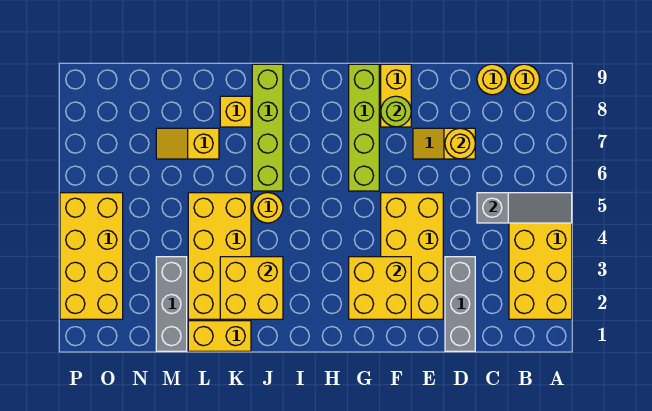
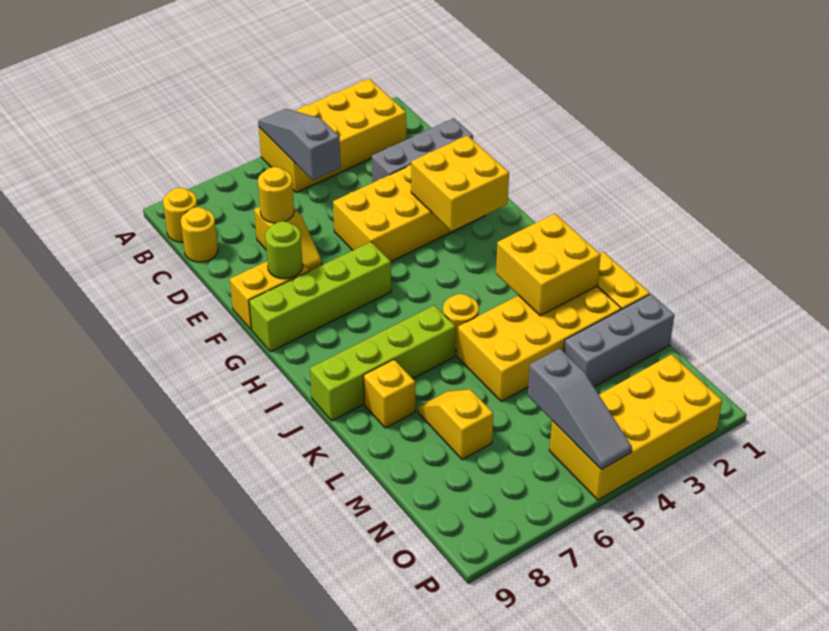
yellow 1x2 slope [156,128,219,159] -> yellow 1x2 slope turned to [418,389,493,460]
none -> grey 1x3 slope [528,348,632,470]

